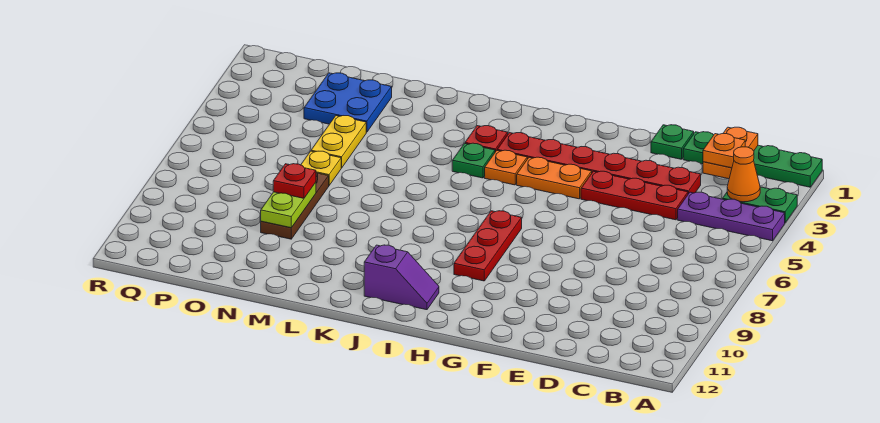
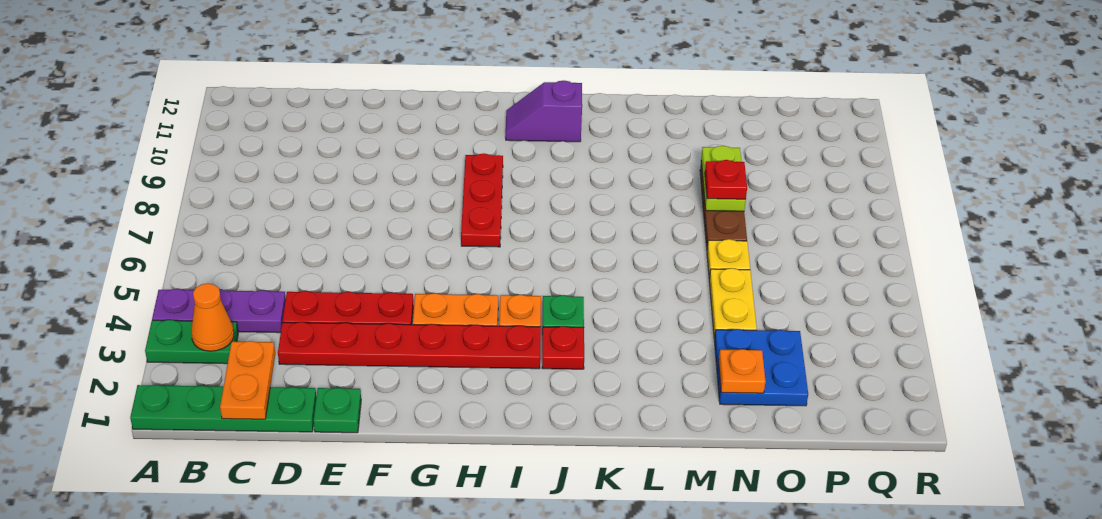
orange 1x1 plate [703,134,745,168] -> orange 1x1 plate moved to [719,349,766,393]

